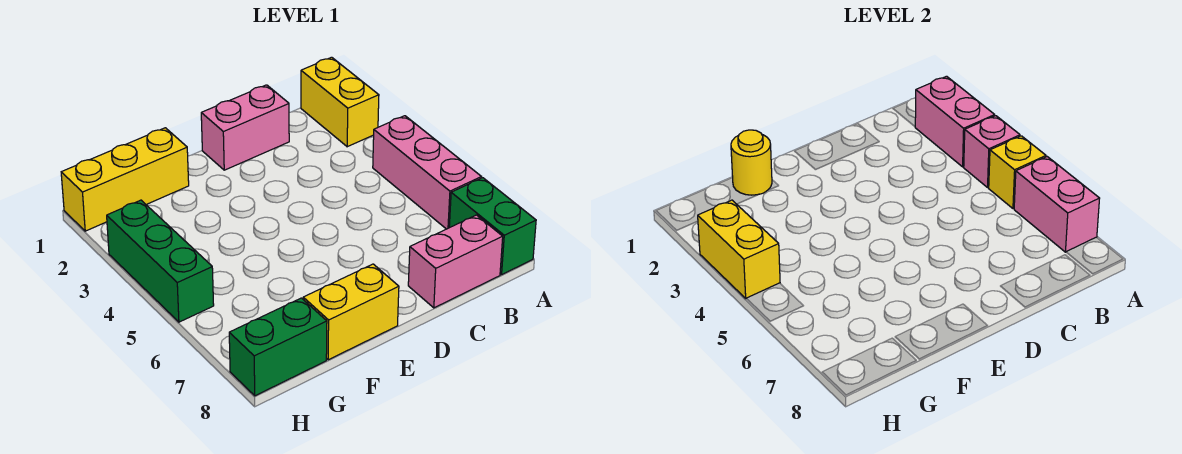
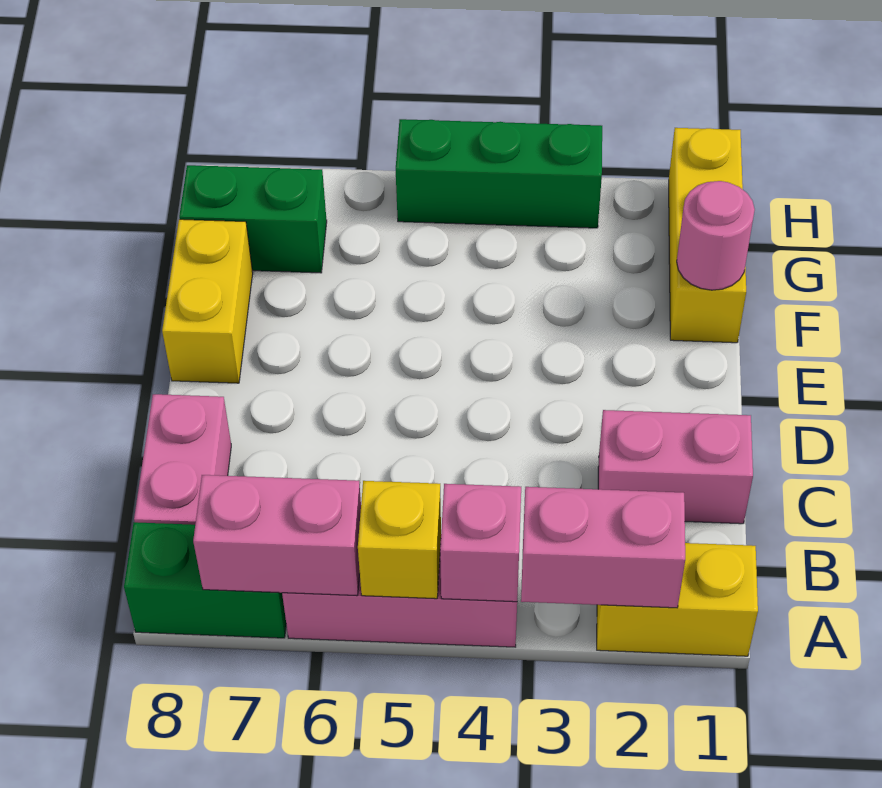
pink 1x2 brick [201,85,289,170] -> pink 1x2 brick turned to [598,410,753,524]
yellow 1x1 round brick [731,130,772,195] -> pink 1x1 round brick [677,181,755,290]
green 1x2 brick [229,298,327,396] -> green 1x2 brick turned to [179,165,327,273]
yellow 1x2 brick [698,200,780,298] -> none

